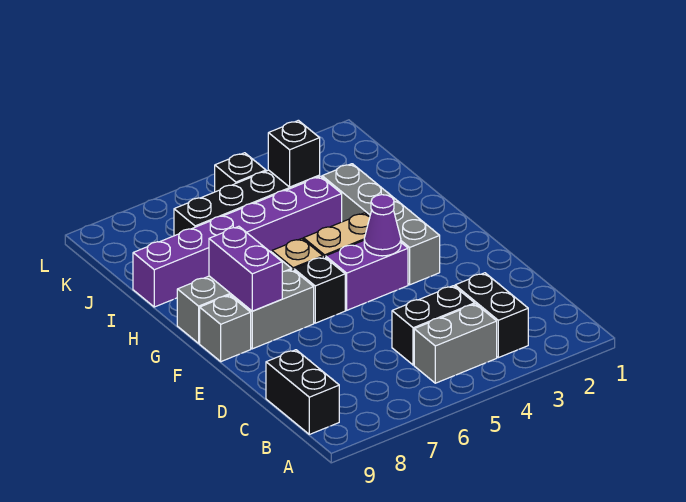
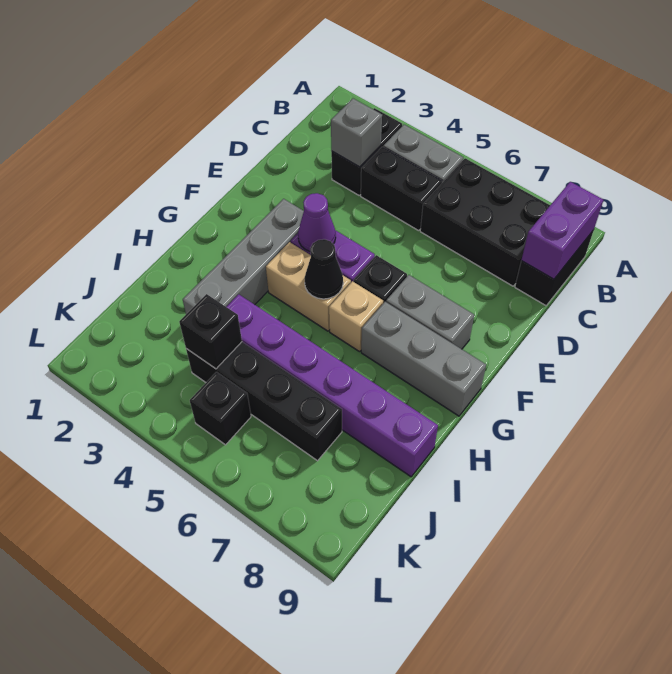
none -> black 2x3 brick [420,158,550,286]
purple 1x2 brick [209,226,282,311] -> purple 1x2 brick moved to [521,182,603,279]
grey 1x1 brick [200,295,251,362] -> grey 1x1 brick moved to [331,99,382,167]
none -> black 1x1 cone [304,239,343,299]

